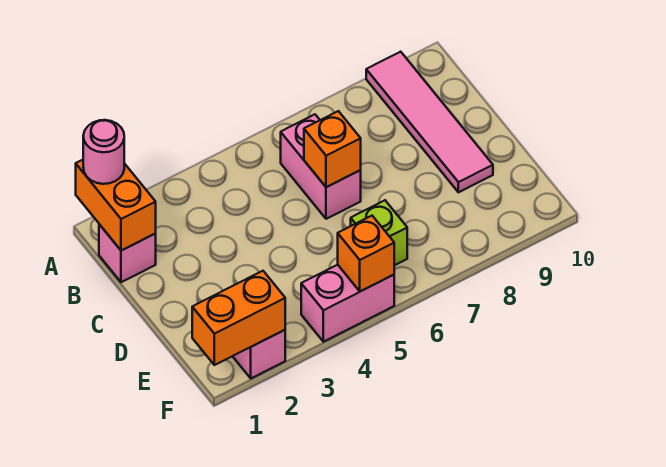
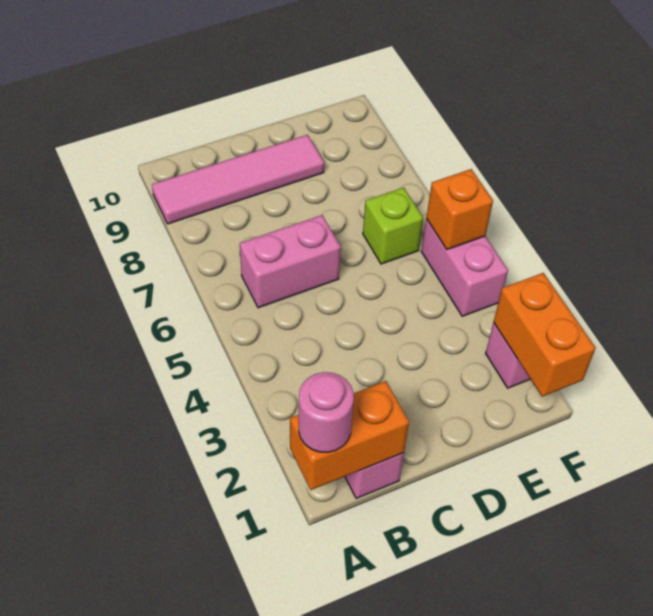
orange 1x1 brick [304,111,361,187] -> none

